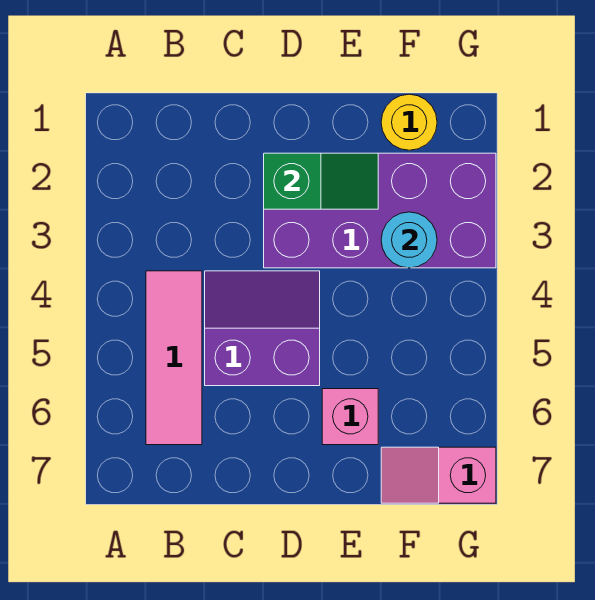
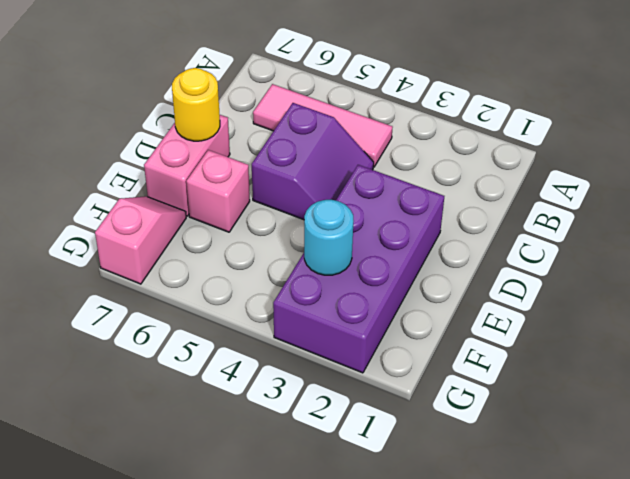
green 1x2 slope [264,153,378,209] -> none
none -> pink 1x2 brick [144,115,230,216]
yellow 1x1 round brick [381,94,437,150] -> yellow 1x1 round brick moved to [172,68,220,141]

